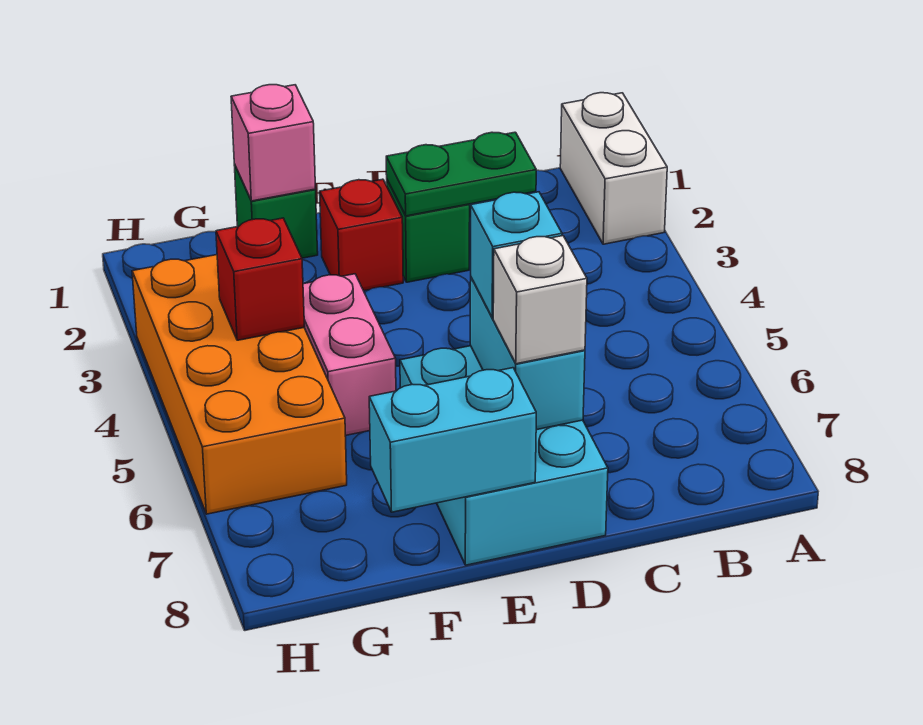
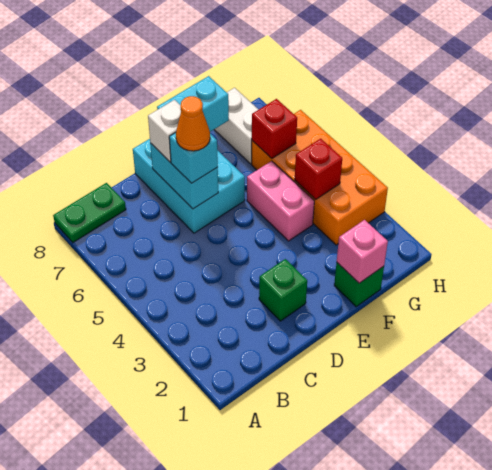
white 1x2 brick [560,93,667,244] -> white 1x2 brick moved to [214,88,259,164]
green 1x2 plate [386,132,536,216] -> green 1x2 plate moved to [53,183,126,242]
none -> orange 1x1 cone [176,96,210,151]
red 1x1 brick [320,179,403,291] -> red 1x1 brick moved to [252,99,297,158]

